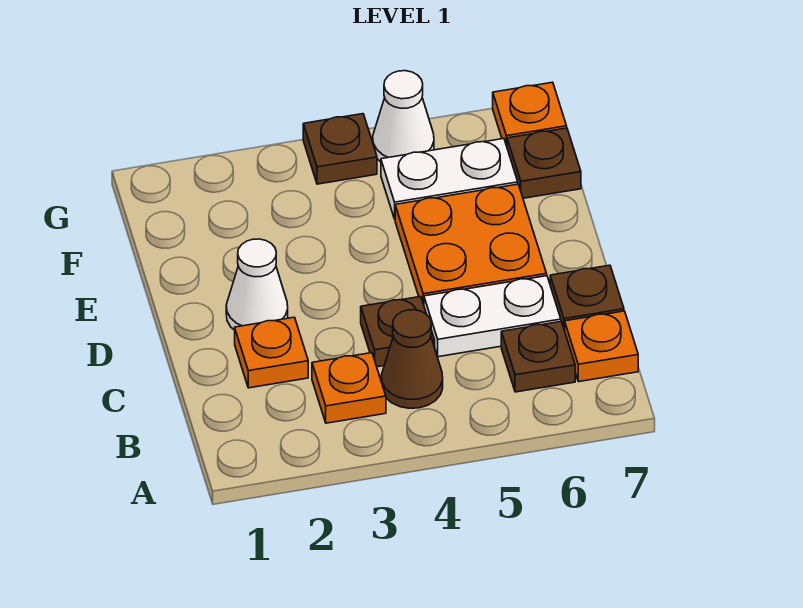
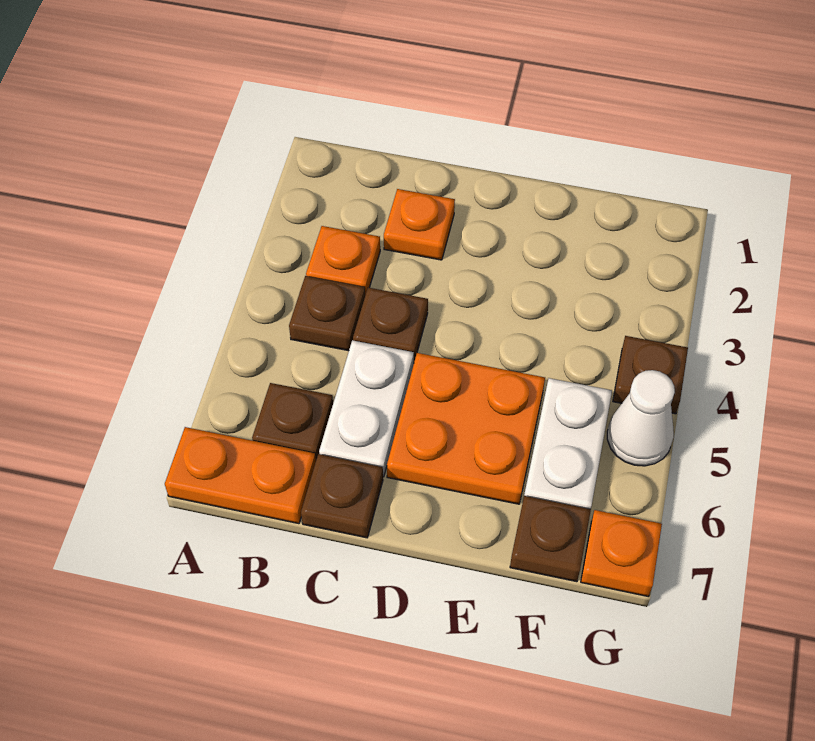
brown 1x1 cone [381,310,443,408] -> brown 1x1 plate [289,276,365,351]
orange 1x1 plate [565,311,638,382] -> orange 1x2 plate [165,427,316,524]
white 1x1 cone [226,239,288,330] -> none

